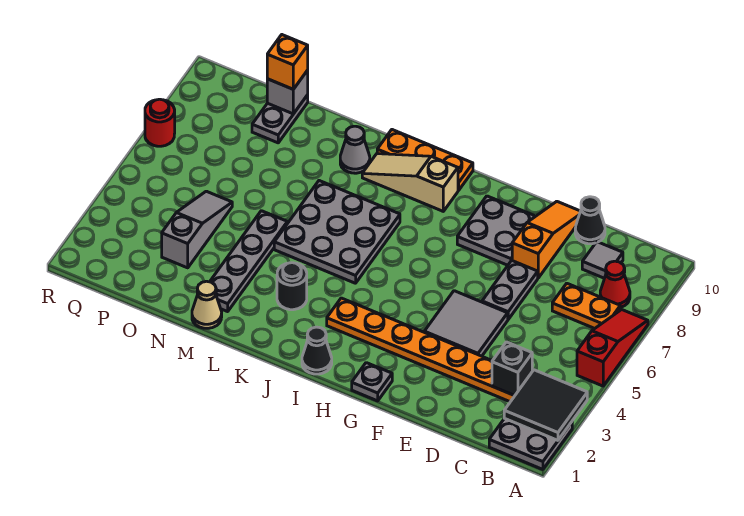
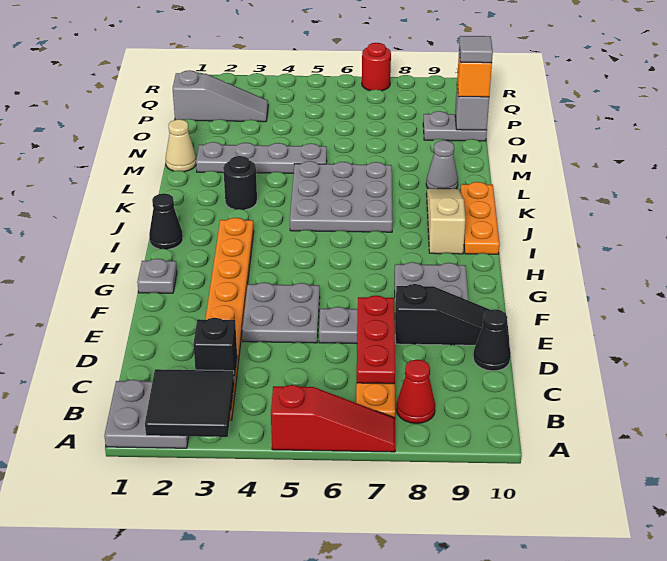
none -> red 1x3 plate [357,295,395,384]
grey 1x1 tile [582,242,623,278] -> grey 1x1 tile moved to [459,36,493,63]
grey 2x2 tile [424,291,508,356] -> grey 2x2 plate [242,282,320,343]
orange 1x3 slope [512,201,580,278] -> black 1x3 slope [395,284,509,345]
grey 1x3 slope [162,191,232,268] -> grey 1x3 slope moved to [173,70,268,122]

